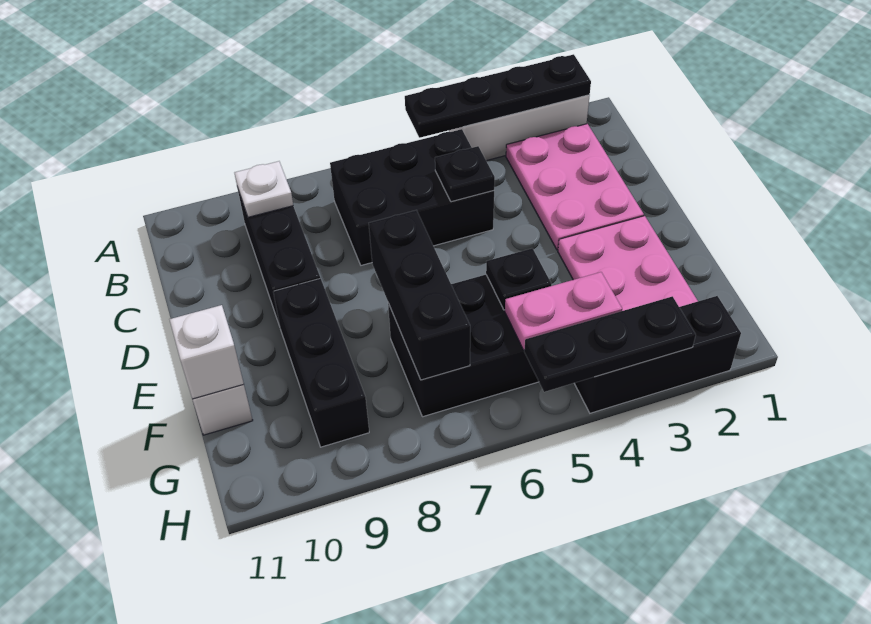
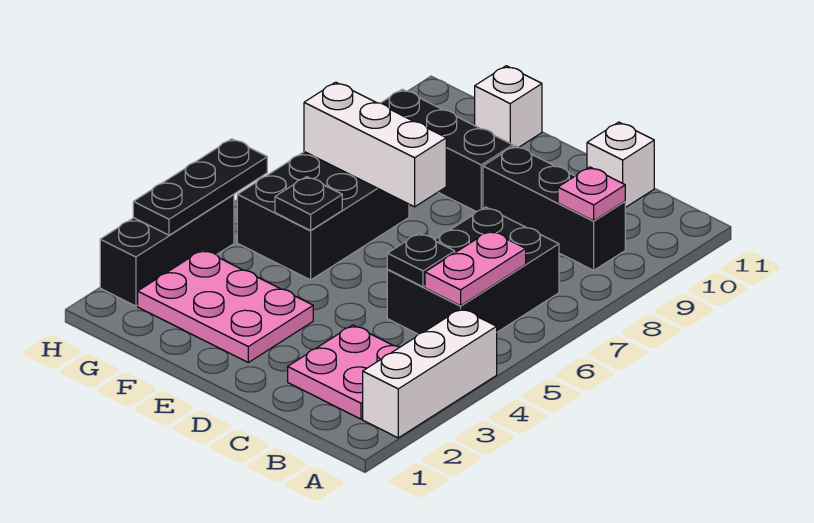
black 1x4 plate [405,54,591,138] -> none
pink 2x3 plate [506,124,644,250] -> pink 2x2 plate [288,325,400,419]
white 1x1 plate [235,161,293,217] -> pink 1x1 plate [558,167,625,221]
black 1x3 brick [369,210,470,380] -> white 1x3 brick [304,82,446,207]
white 1x1 brick [169,305,244,399] -> white 1x1 brick moved to [587,122,654,208]
pink 1x2 plate [505,272,622,350] -> pink 1x2 plate moved to [425,231,526,306]

